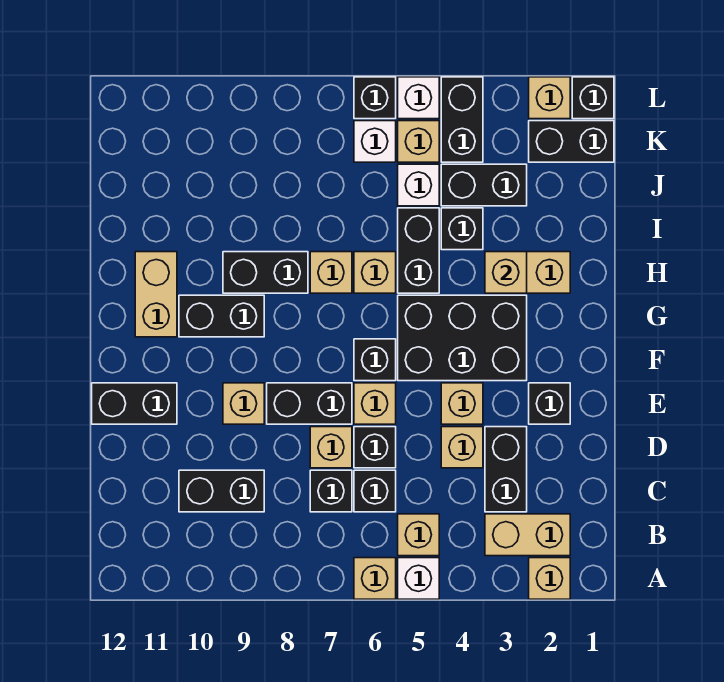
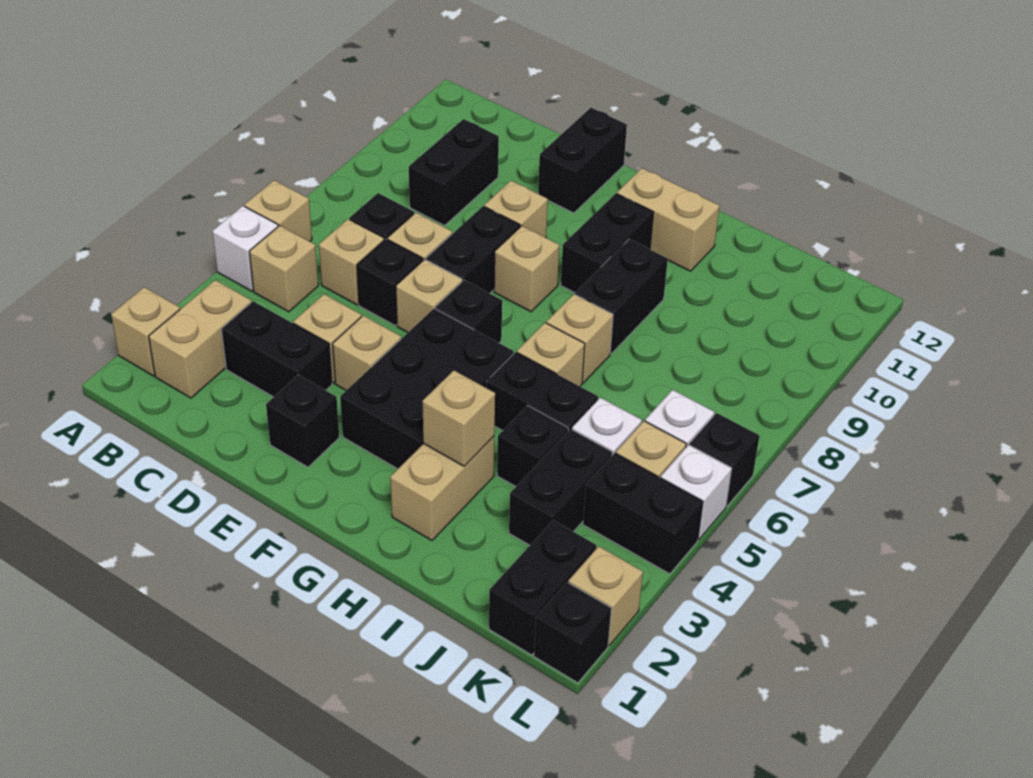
black 1x1 brick [354,470,396,512] -> tan 1x1 brick [319,219,384,305]
none -> tan 1x1 brick [494,226,560,312]

